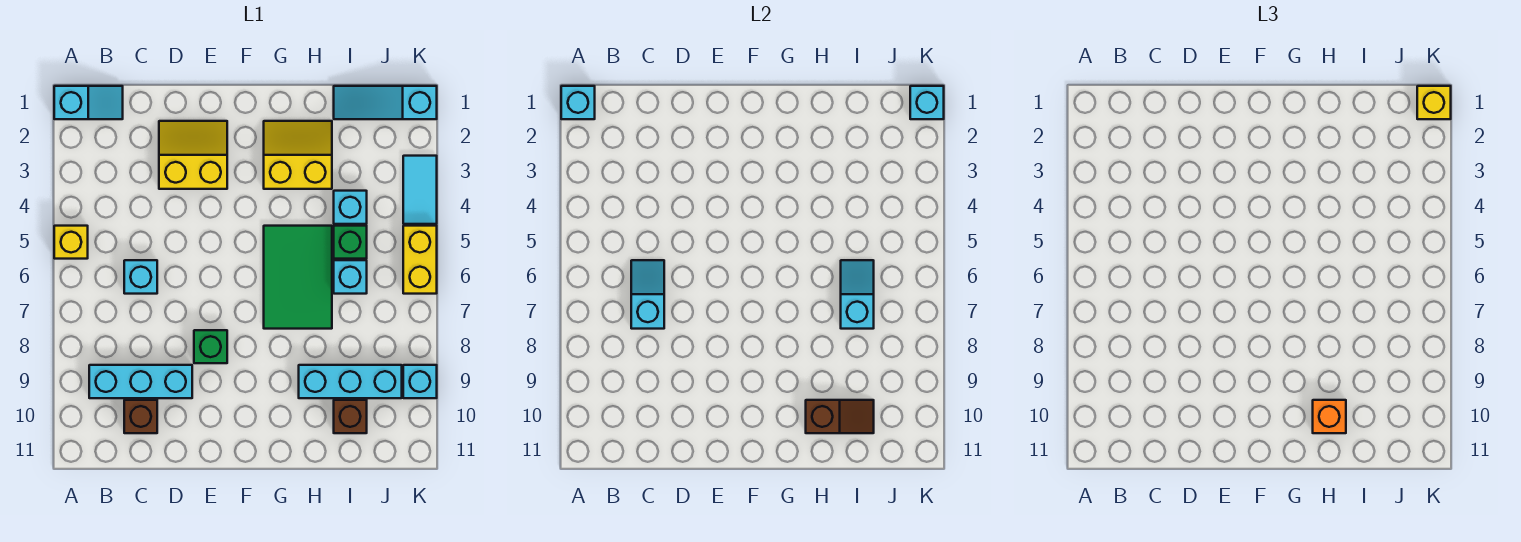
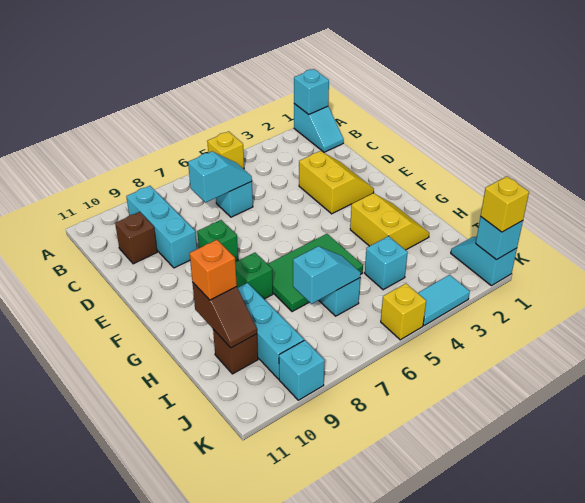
cyan 1x3 slope [334,86,437,119] -> cyan 1x2 slope [451,236,517,286]
green 1x1 brick [334,226,367,259] -> green 1x1 brick moved to [235,253,273,299]
yellow 1x2 brick [403,226,437,294] -> yellow 1x1 brick [381,283,426,340]

